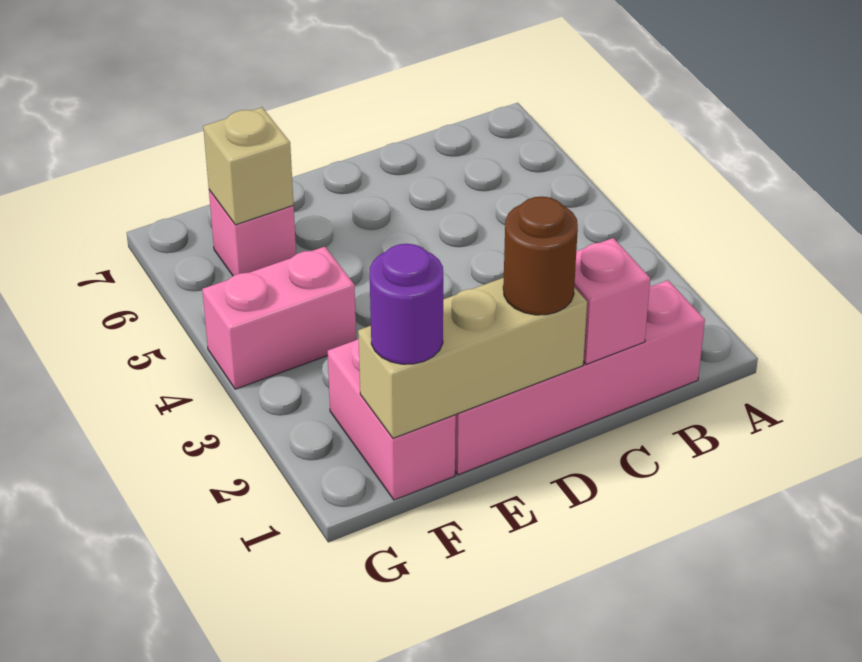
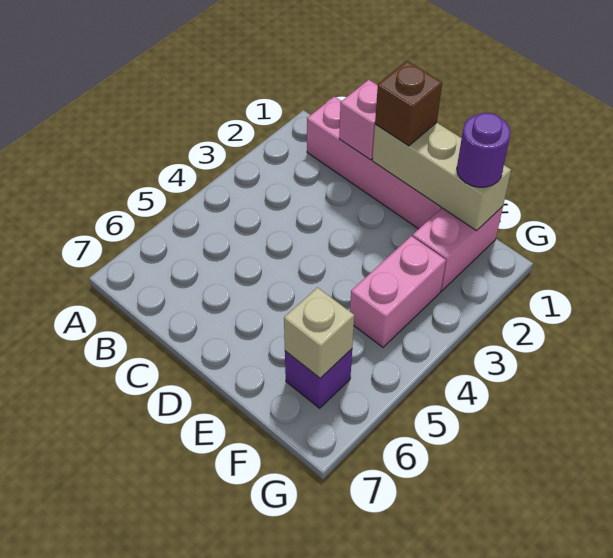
brown 1x1 round brick [503,196,578,315] -> brown 1x1 brick [375,61,442,146]
pink 1x2 brick [202,247,356,389] -> pink 1x2 brick turned to [350,236,446,347]
pink 1x1 brick [209,190,296,276] -> purple 1x1 brick [285,349,352,408]

